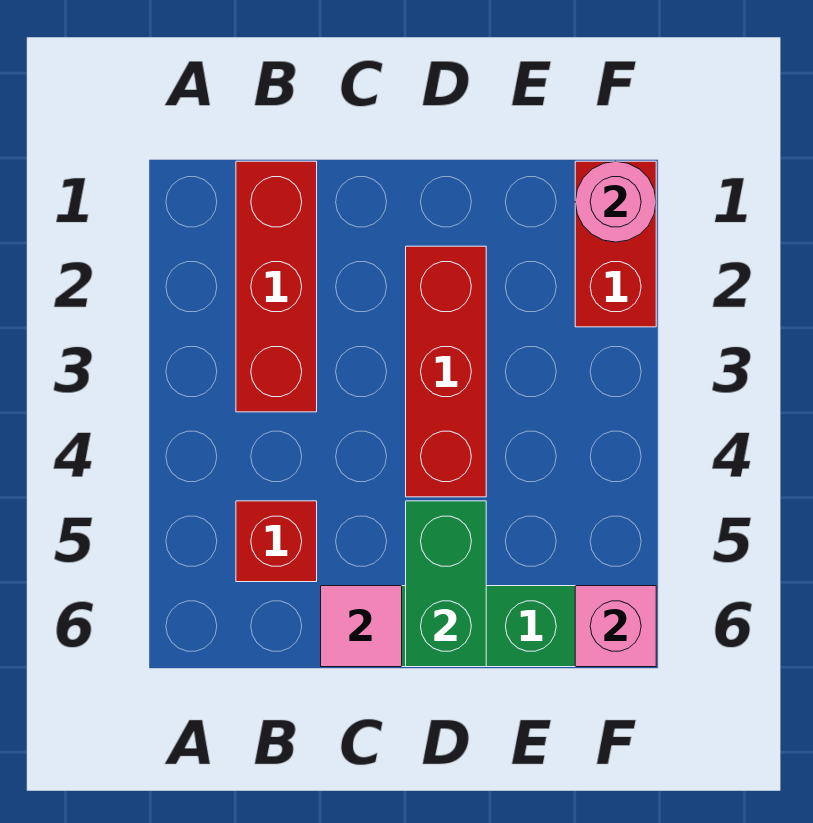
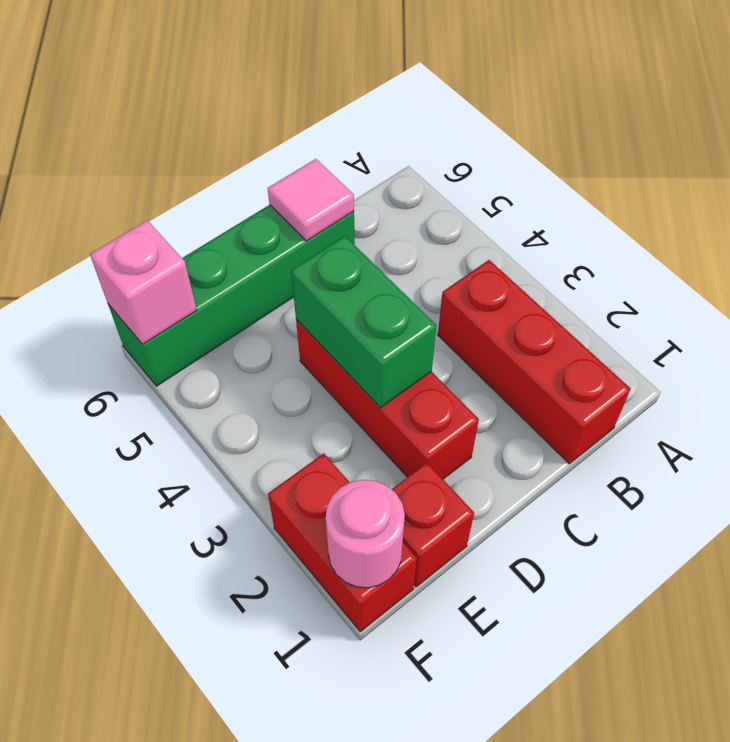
red 1x1 brick [236,501,317,582] -> red 1x1 brick moved to [392,463,474,587]
green 1x2 brick [406,501,486,667] -> green 1x2 brick moved to [291,236,436,408]

